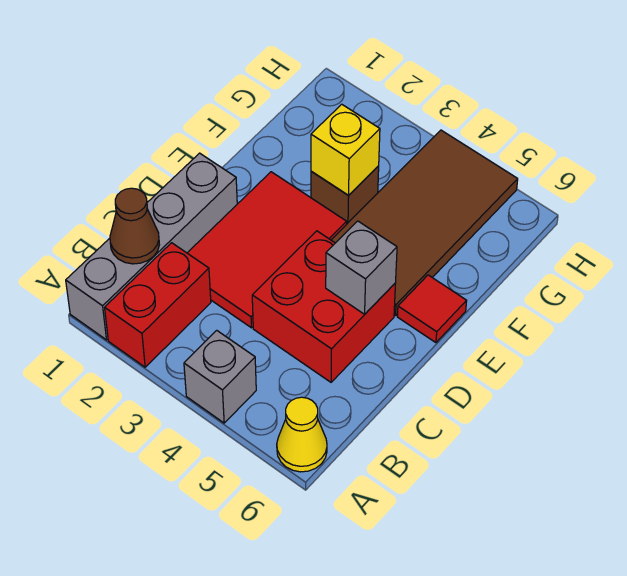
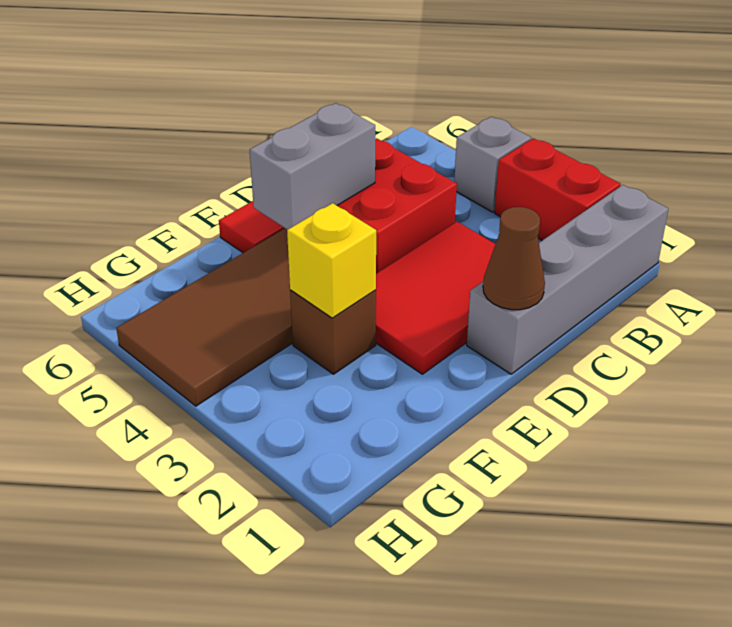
red 1x2 brick [105,243,211,367] -> red 1x2 brick turned to [495,138,621,240]
yellow 1x1 cone [277,397,327,472] -> none
brown 1x1 cone [110,188,159,264] -> brown 1x1 cone moved to [483,207,545,310]
grey 1x1 brick [326,221,397,314] -> grey 1x2 brick [250,103,375,230]

